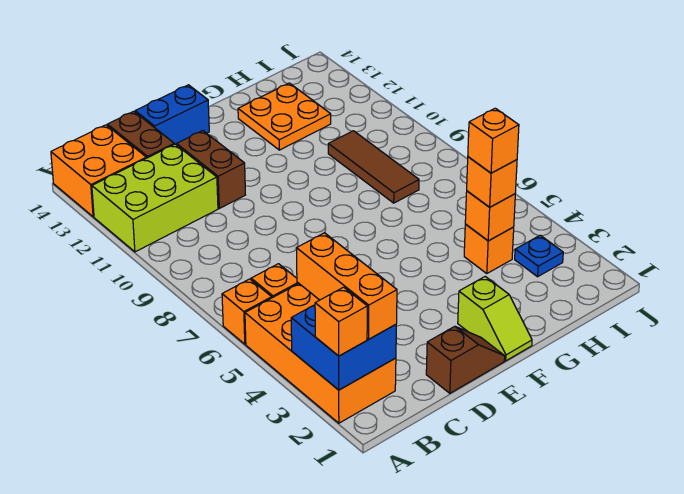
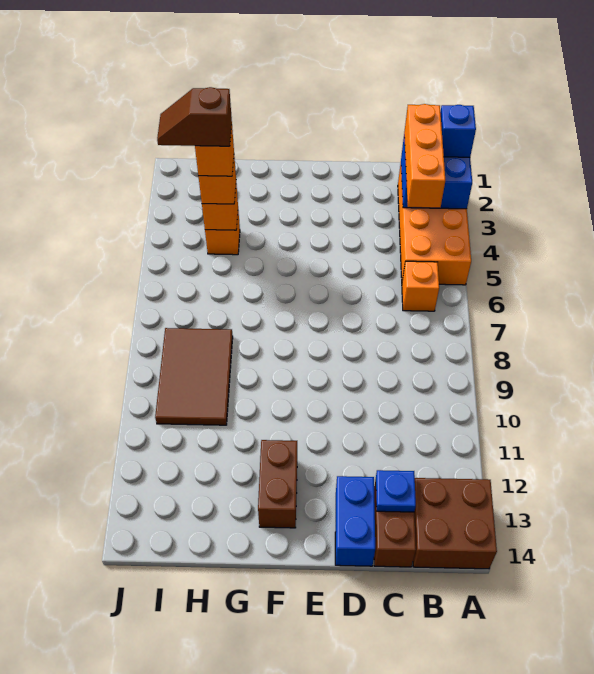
orange 1x1 brick [315,287,367,356] -> blue 1x1 brick [440,105,476,157]
orange 1x1 brick [222,279,272,344] -> none
lime 2x3 brick [92,144,218,252] -> none
orange 2x2 brick [51,125,146,217] -> brown 2x2 brick [413,478,497,569]
brown 1x2 slope [426,326,505,393] -> brown 1x2 slope moved to [157,87,232,146]
brown 1x2 brick [177,131,245,208] -> brown 1x2 brick moved to [258,440,297,528]
blue 1x2 brick [135,85,209,145] -> blue 1x2 brick turned to [335,476,375,566]
lime 1x2 slope [458,277,532,361] -> none
orange 2x2 plate [238,83,331,150] -> none
brown 1x3 tile [328,131,419,203] -> brown 2x3 tile [155,328,233,425]
blue 1x1 plate [515,235,563,277] -> blue 1x1 plate moved to [376,470,416,512]

